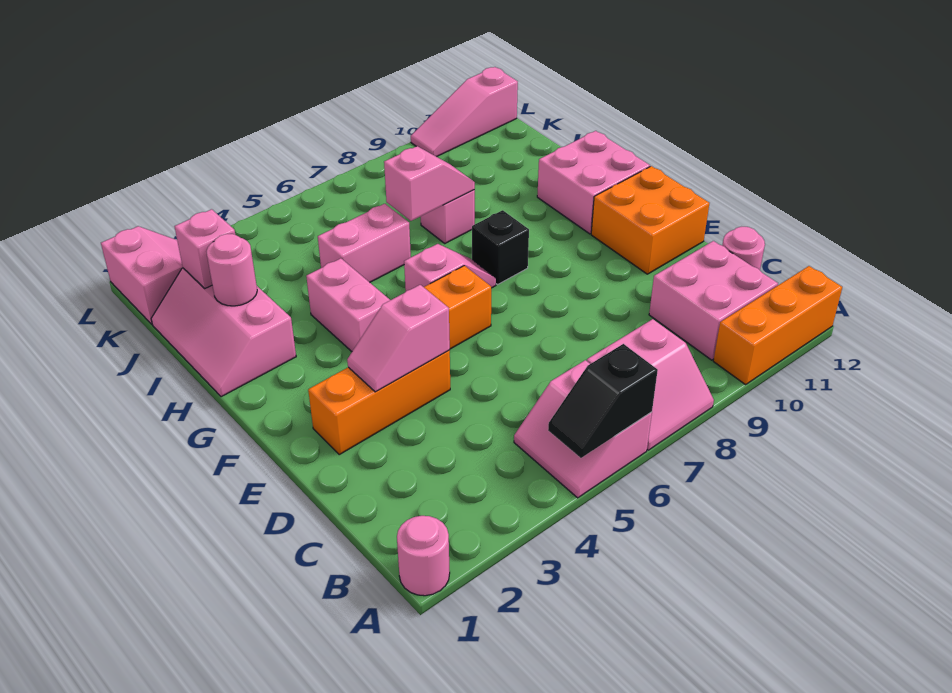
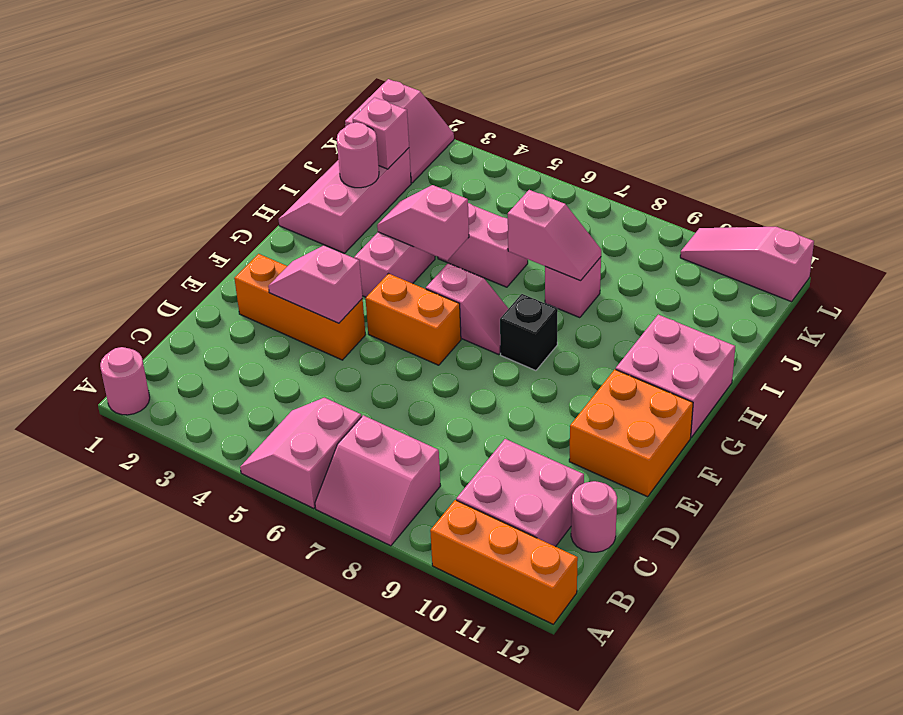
black 1x2 slope [548,344,658,458] -> none
none -> pink 1x2 slope [377,185,469,260]

